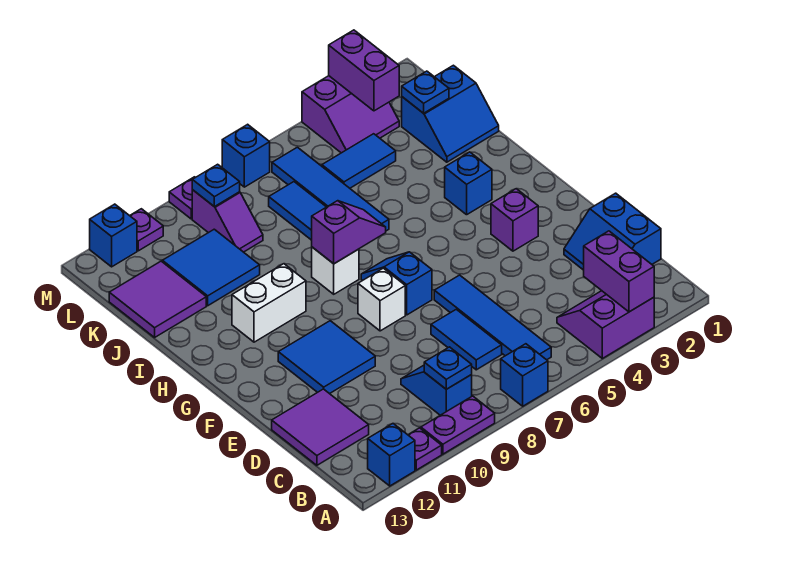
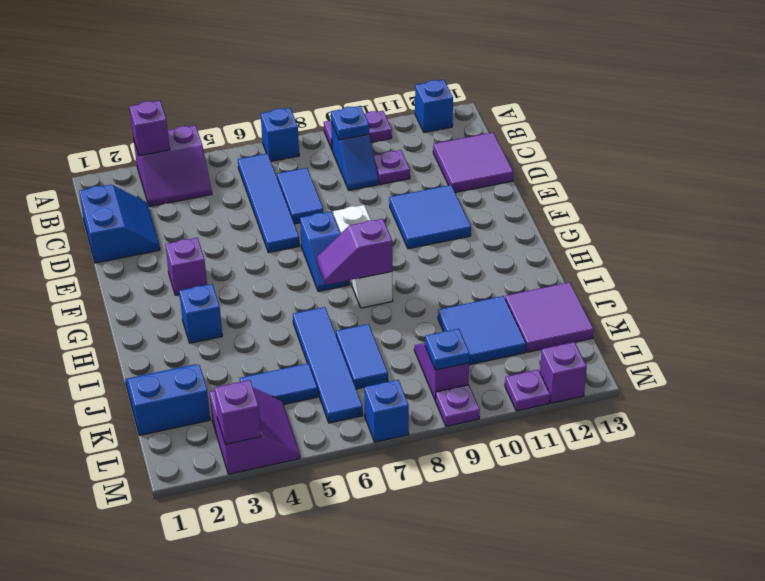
purple 1x2 brick [584,231,654,312] -> purple 1x1 brick [129,101,170,156]
purple 1x1 plate [408,428,442,470] -> purple 1x1 plate moved to [374,150,410,184]
white 1x2 brick [232,264,306,342] -> none
blue 1x1 plate [402,71,449,113] -> none
purple 2x2 slope [302,76,399,153] -> purple 2x2 slope turned to [210,388,300,474]
purple 1x2 brick [329,30,399,111] -> purple 1x1 brick [215,380,261,444]
blue 1x1 brick [90,204,137,267] -> purple 1x1 brick [540,342,587,403]

